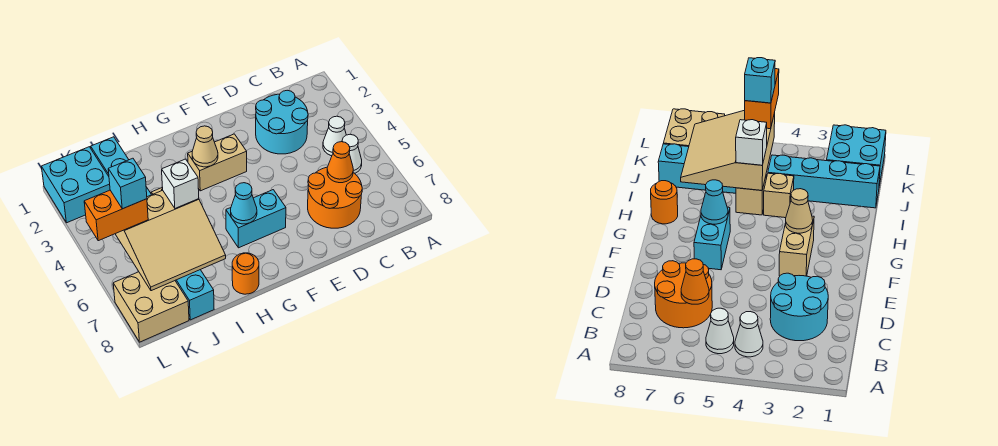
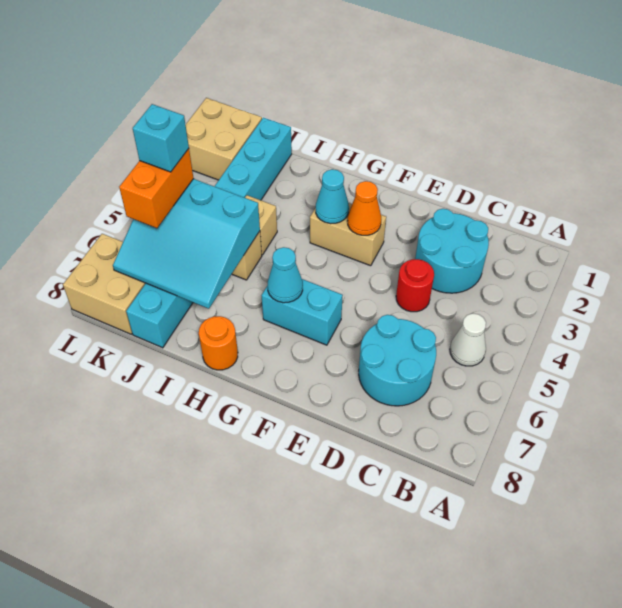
white 1x1 cone [323,116,346,156] -> none
orange 2x2 round brick [308,167,362,228] -> cyan 2x2 round brick [359,315,436,406]
orange 1x1 cone [327,142,353,183] -> orange 1x1 cone moved to [348,181,381,235]
none -> red 1x1 round brick [396,259,434,312]
tan 1x1 cone [192,126,218,167] -> cyan 1x1 cone [316,169,349,224]
tan 3x3 slope [116,190,226,291] -> cyan 3x3 slope [113,179,260,309]
white 1x1 brick [162,159,199,208] -> none
cyan 2x2 brick [42,147,110,223] -> tan 2x2 brick [186,98,262,180]
orange 1x2 brick [84,190,148,241] -> orange 1x2 brick turned to [119,149,194,228]

